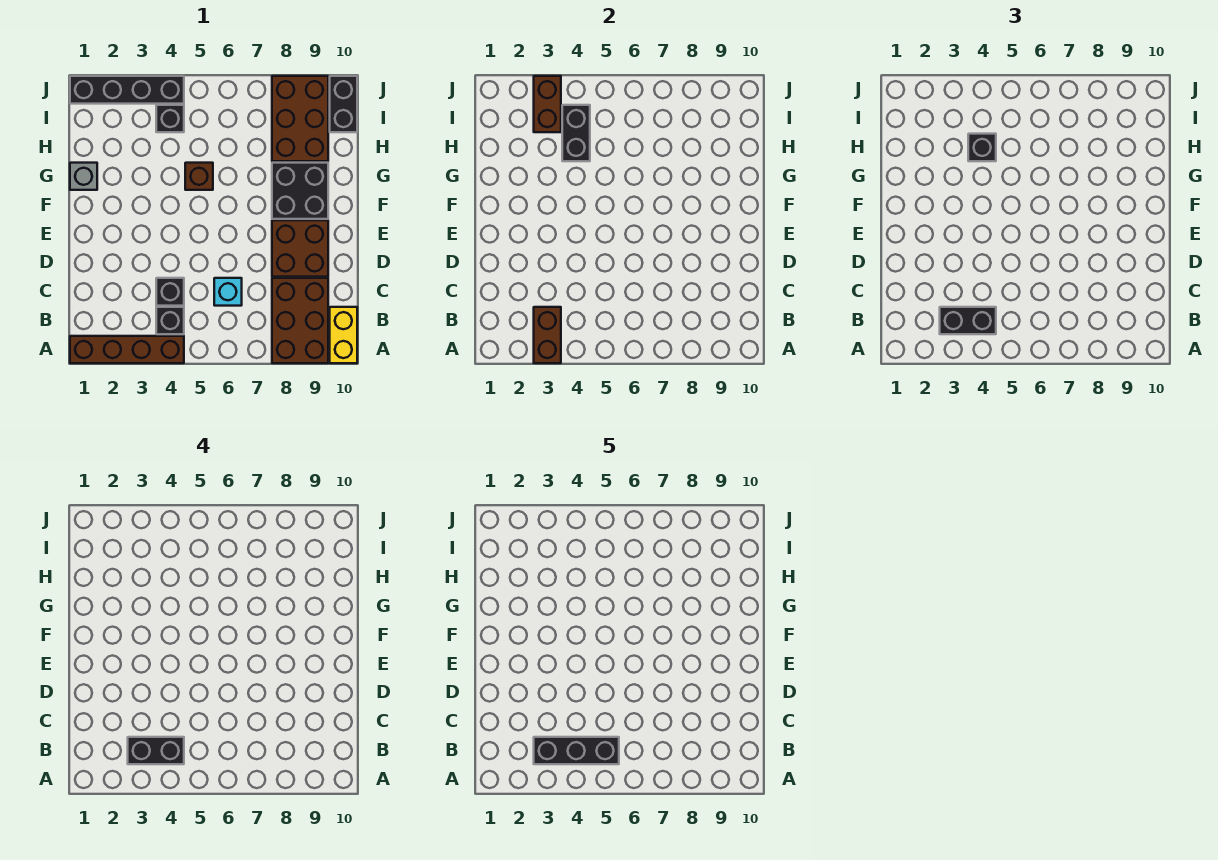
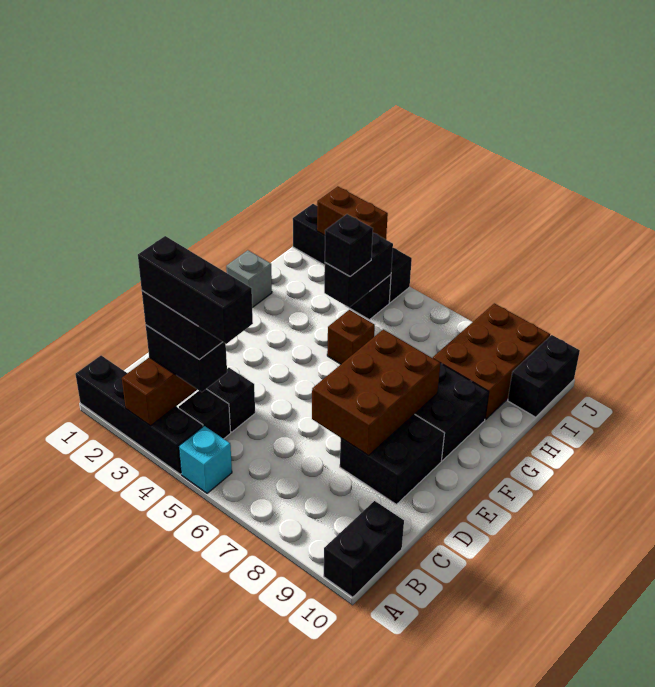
brown 1x4 brick [70,336,184,363] -> black 1x4 brick [75,356,203,474]
brown 2x3 brick [272,278,328,363] -> brown 2x3 brick moved to [312,329,440,456]
yellow 1x2 brick [330,307,357,363] -> black 1x2 brick [324,501,404,597]
cyan 1x1 brick [214,278,242,306] -> cyan 1x1 brick moved to [179,426,232,493]
brown 2x2 brick [272,220,328,277] -> black 2x2 brick [340,414,445,504]
brown 1x2 brick [534,76,561,132] -> brown 1x2 brick turned to [317,186,388,239]

